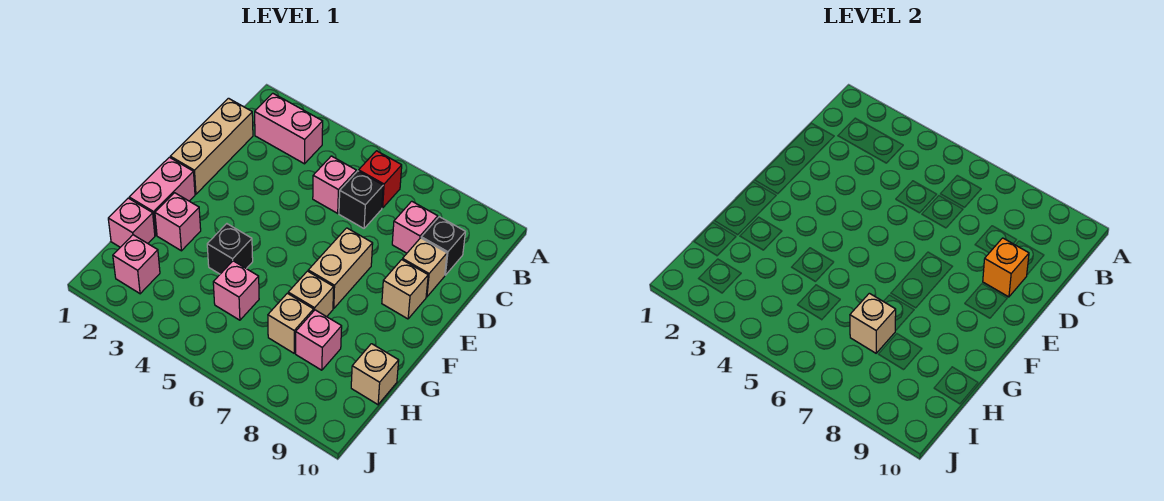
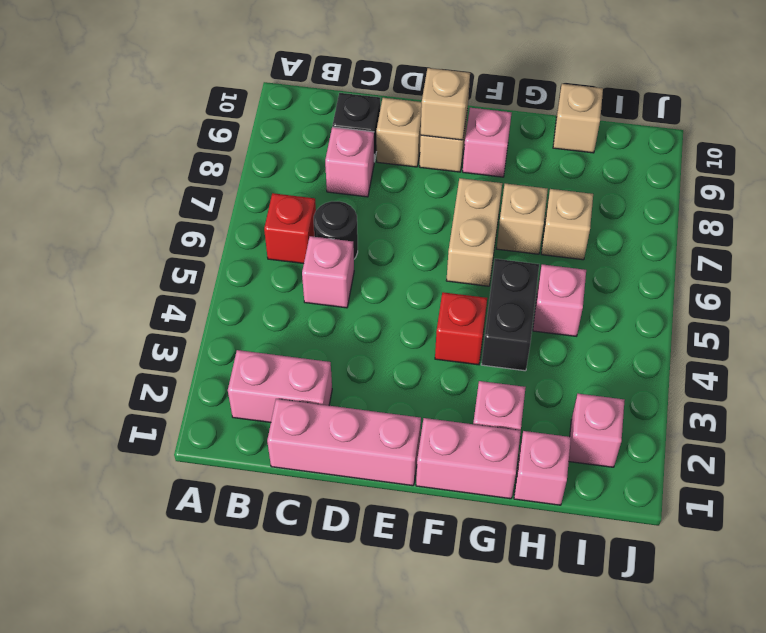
pink 1x2 brick [255,93,323,164] -> pink 1x2 brick turned to [228,350,332,422]
tan 1x3 brick [170,98,253,194] -> pink 1x3 brick [267,399,421,486]
black 1x1 brick [339,171,383,228] -> black 1x1 round brick [314,201,358,259]
orange 1x1 brick [983,238,1029,297] -> none
tan 1x2 brick [308,228,373,309] -> tan 1x2 brick turned to [446,178,502,286]
none -> red 1x1 brick [435,292,487,365]
black 1x1 brick [207,224,253,274] -> black 1x2 brick [482,259,539,371]
tan 1x1 brick [850,293,896,353] -> tan 1x1 brick moved to [421,68,470,140]
pink 1x1 brick [296,310,342,370] -> pink 1x1 brick moved to [463,108,511,177]

